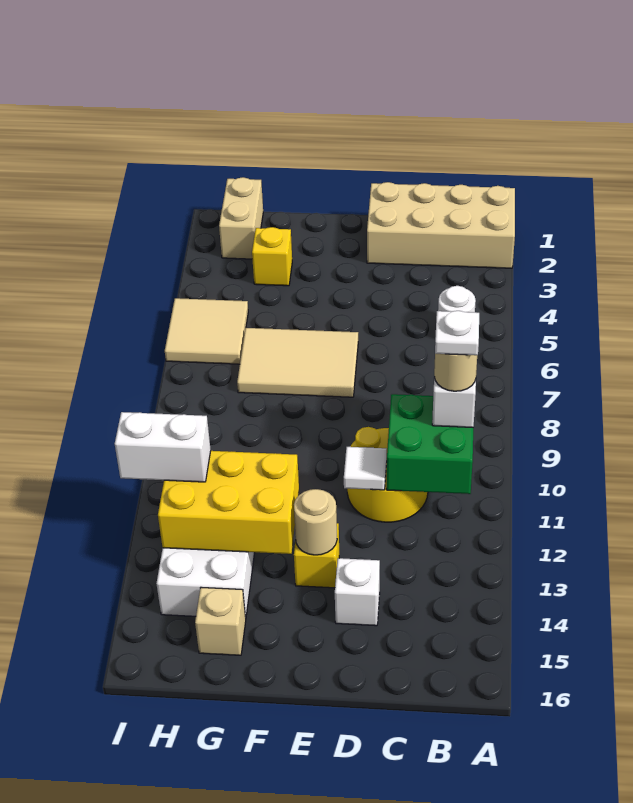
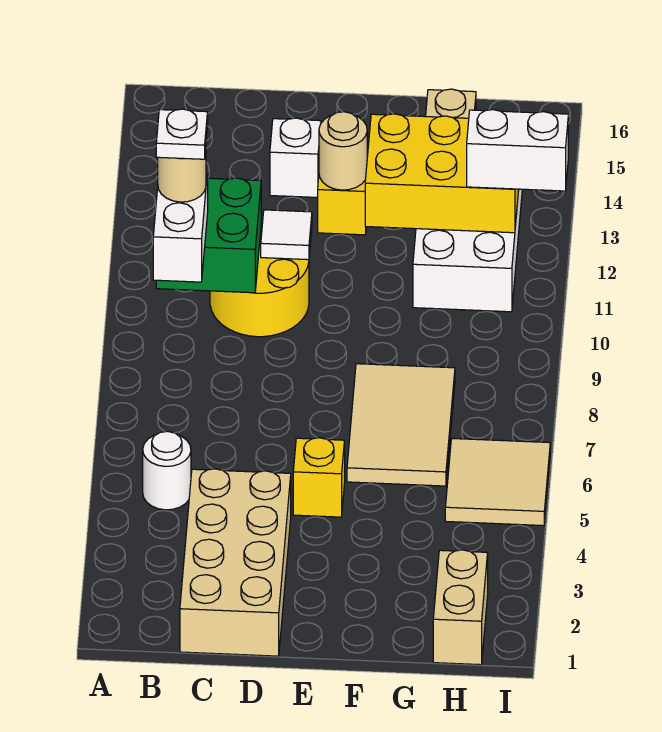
tan 2x4 brick [367,182,515,268] -> tan 2x4 brick turned to [180,469,291,656]
tan 2x3 tile [237,328,358,397] -> tan 2x3 tile turned to [347,364,455,486]
yellow 1x1 brick [252,227,292,286] -> yellow 1x1 brick moved to [293,438,345,517]

